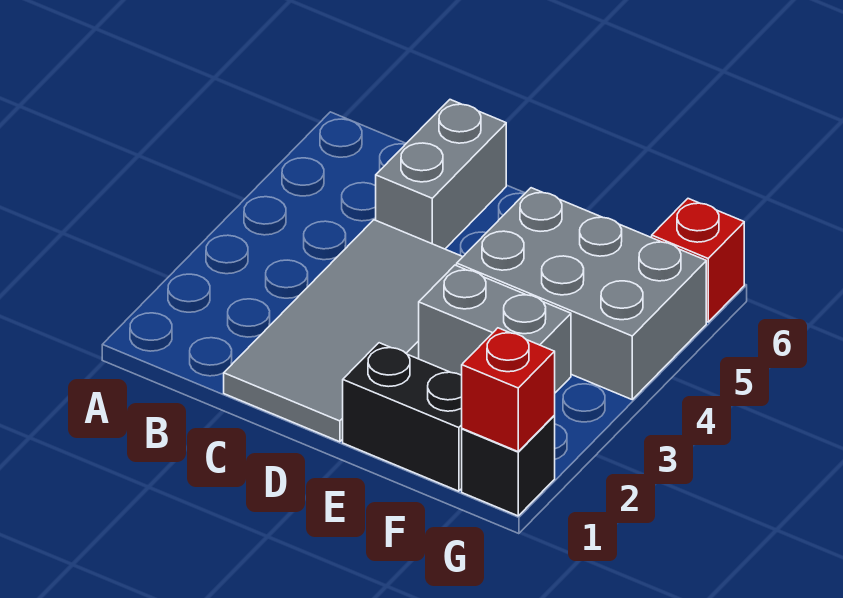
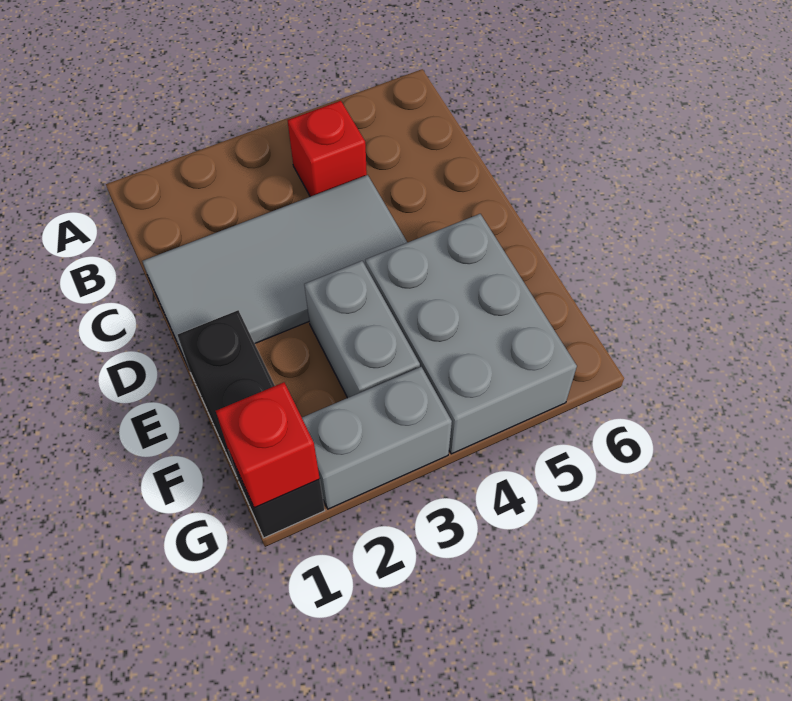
grey 1x2 brick [376,100,506,249] -> grey 1x2 brick moved to [302,367,452,509]
red 1x1 brick [652,199,744,322] -> red 1x1 brick moved to [288,101,367,197]

